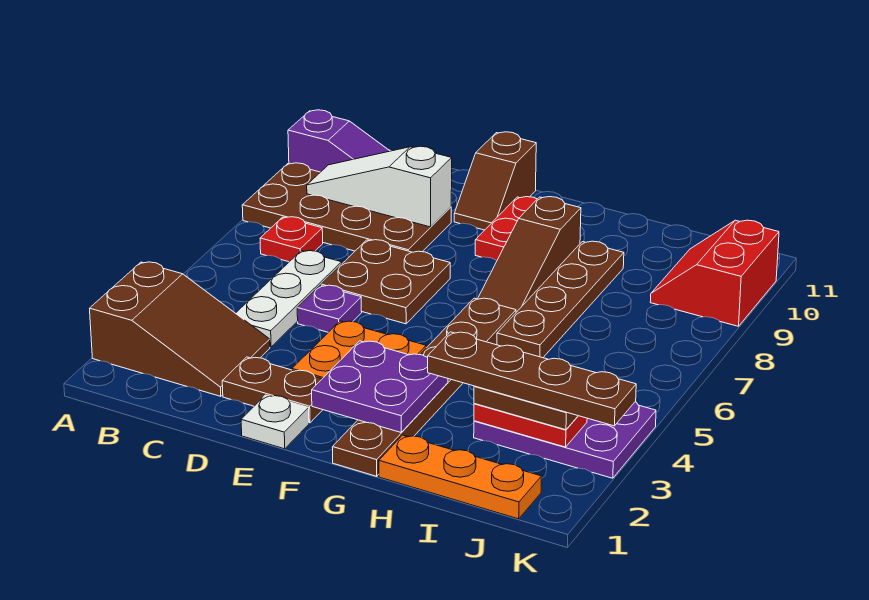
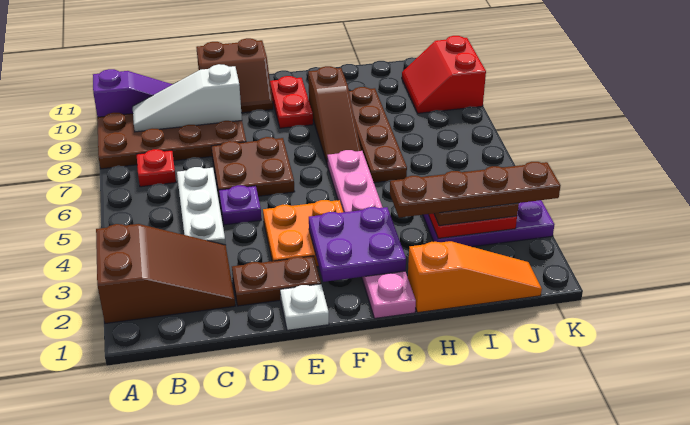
brown 1x2 slope [454,132,536,230] -> brown 2x2 slope [196,38,273,113]
brown 1x6 plate [333,298,516,476] -> pink 1x6 plate [327,150,416,318]
orange 1x3 plate [379,435,541,519] -> orange 1x3 slope [408,241,542,313]

